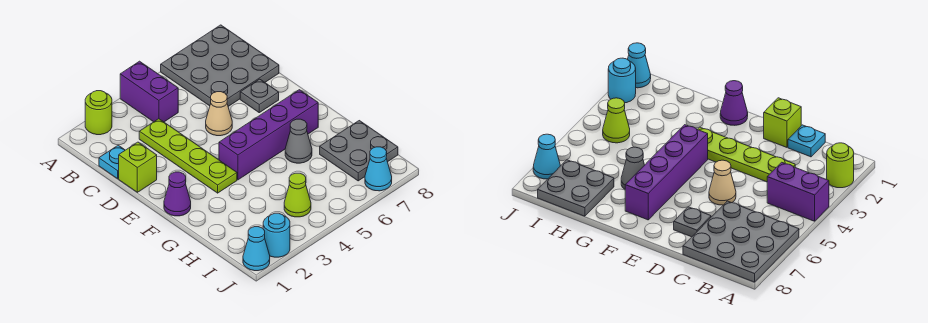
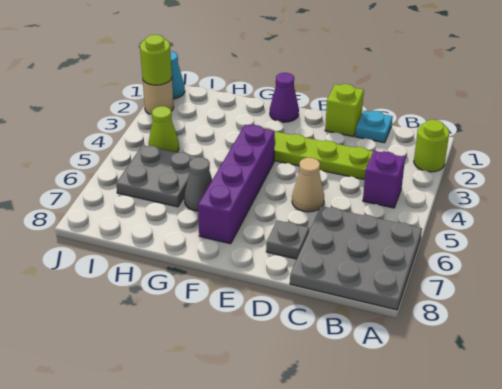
purple 1x2 brick [120,61,178,122] -> purple 1x1 brick [363,151,405,208]
grey 2x2 plate [320,121,398,181] -> grey 2x2 plate moved to [116,145,196,207]
cyan 1x1 round brick [263,213,290,257] -> tan 1x1 round brick [143,78,174,115]
none -> lime 1x1 round brick [140,35,172,85]
cyan 1x1 cone [365,147,392,191] -> none

